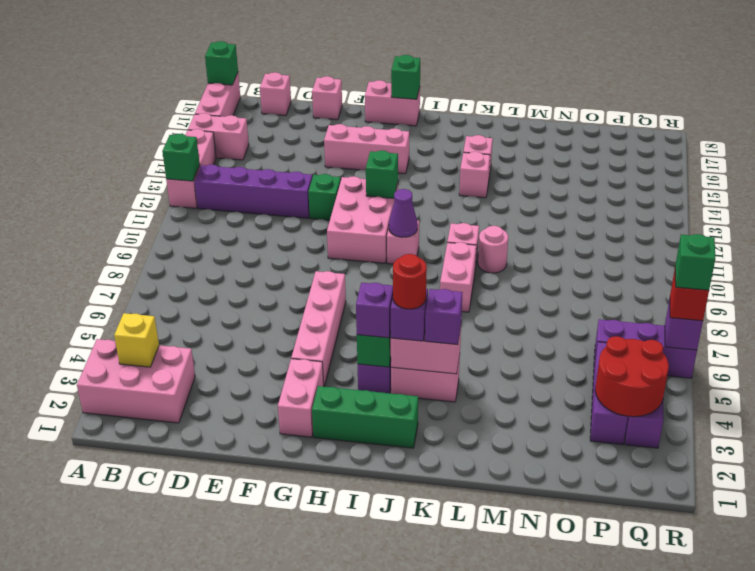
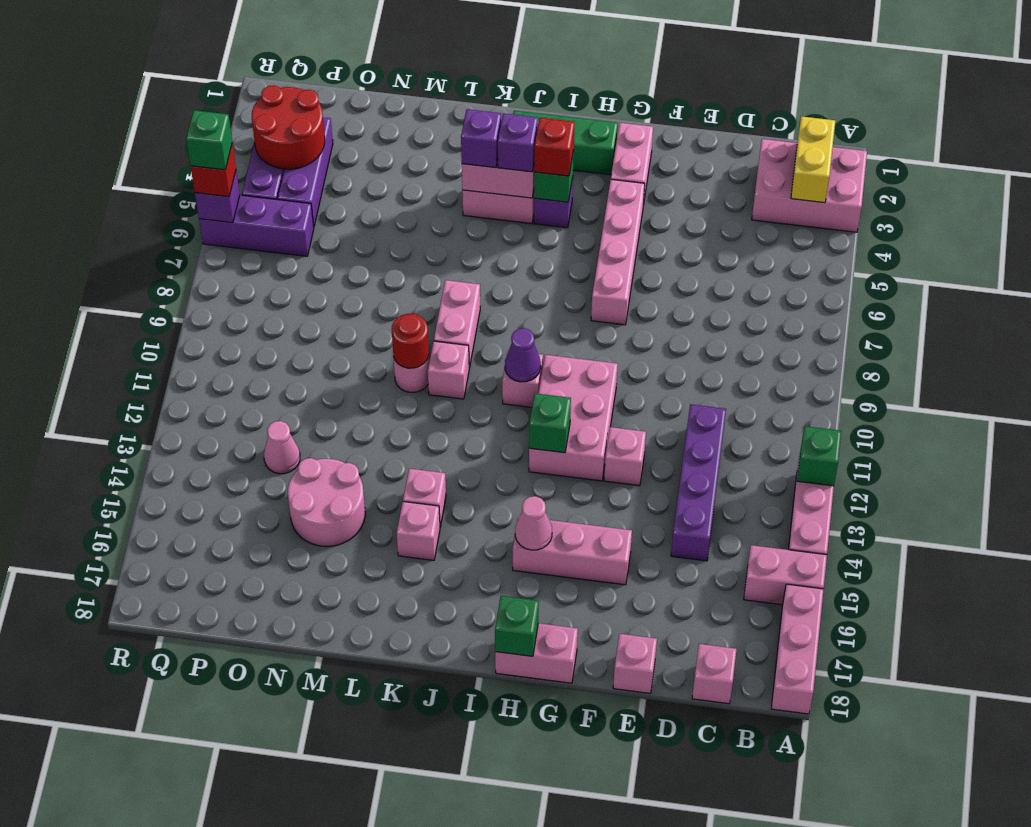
green 1x1 brick [205,41,238,85] -> none
yellow 1x1 brick [114,313,159,367] -> yellow 1x2 brick [791,116,835,203]
purple 1x4 brick [195,164,312,218] -> purple 1x4 brick turned to [671,404,726,561]
green 1x1 brick [308,174,341,220] -> pink 1x1 brick [604,427,646,486]
none -> pink 1x1 cone [515,496,552,550]
purple 1x1 brick [356,283,393,338] -> red 1x1 brick [534,118,574,176]
red 1x1 round brick [393,254,427,309] -> red 1x1 round brick moved to [392,314,429,368]
none -> pink 2x2 round brick [288,458,365,547]
none -> pink 1x1 cone [264,421,300,474]

